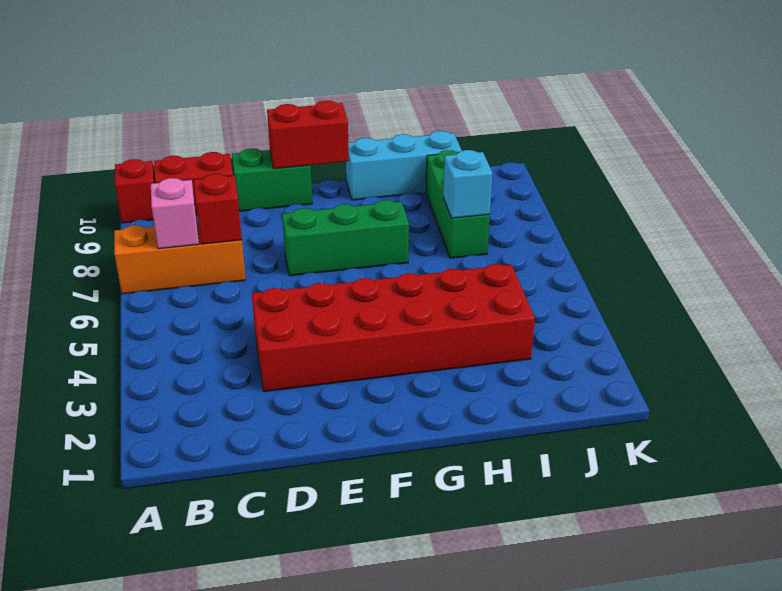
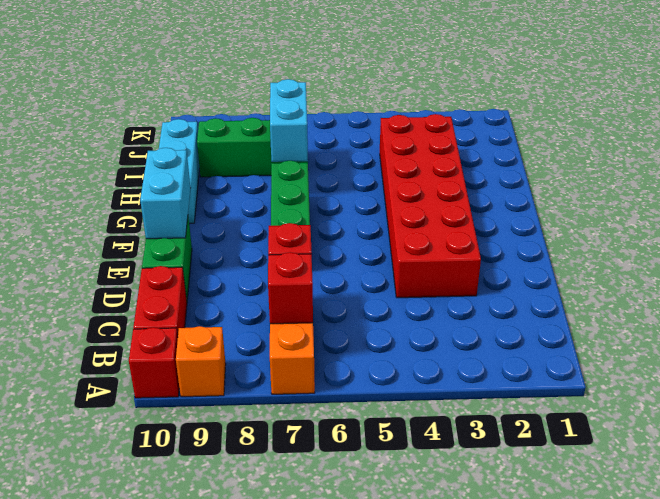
none -> orange 1x1 brick [176,326,226,397]
pink 1x1 brick [151,178,199,249] -> red 1x1 brick [268,252,313,324]
red 1x2 brick [267,101,349,169] -> cyan 1x2 brick [140,148,191,239]
cyan 1x1 brick [443,150,493,218] -> cyan 1x2 brick [270,79,308,162]

